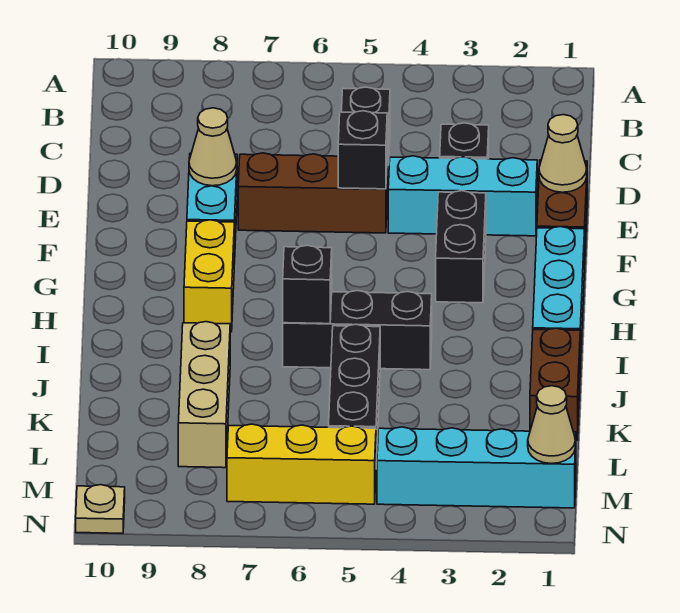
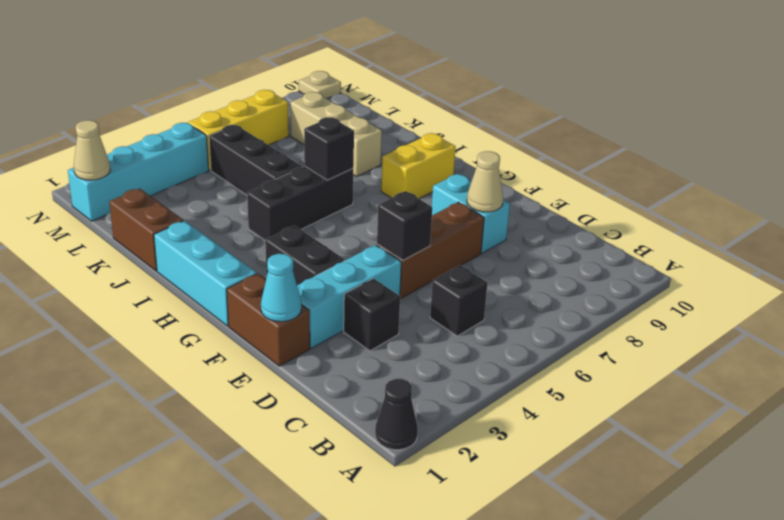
none -> black 1x1 cone [375,379,418,450]
tan 1x1 cone [539,115,587,192] -> cyan 1x1 cone [261,254,301,322]
yellow 1x2 brick [184,220,234,332] -> yellow 1x2 brick turned to [381,133,456,199]

